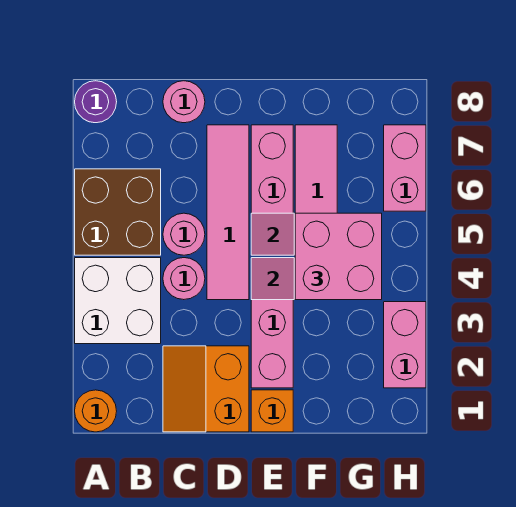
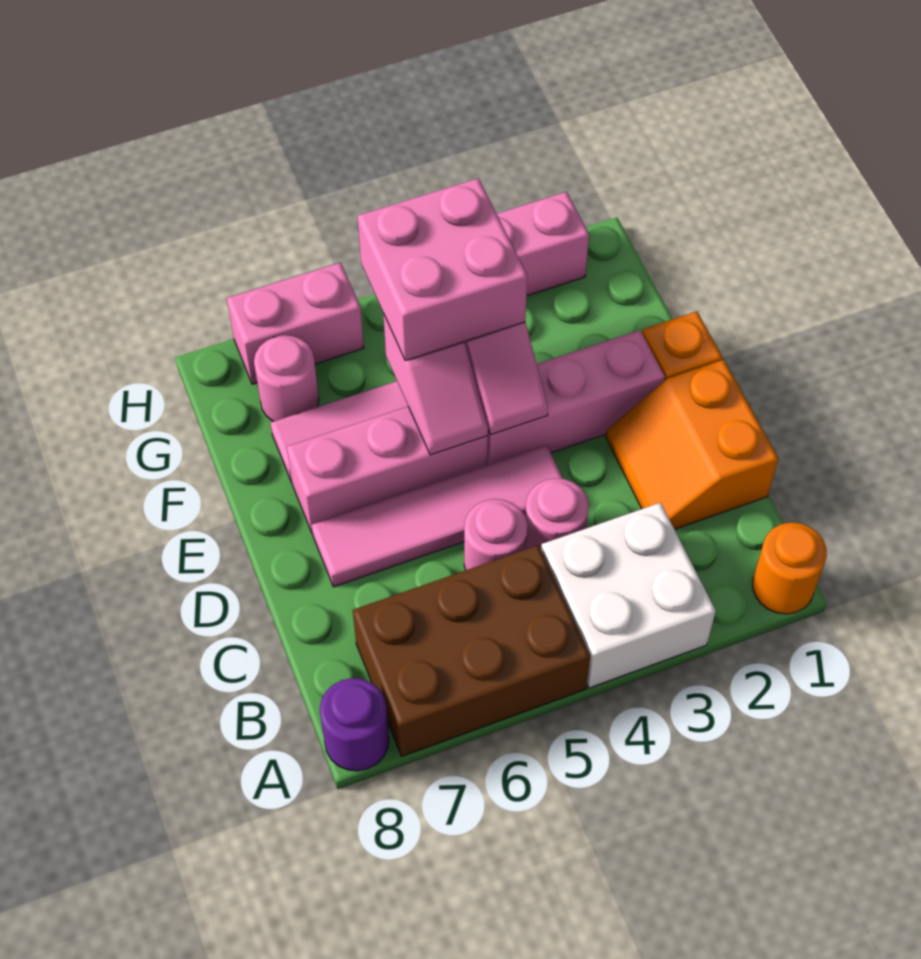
brown 2x2 brick [75,169,161,255] -> brown 2x3 brick [353,545,590,756]
orange 2x2 slope [163,346,249,432] -> orange 2x2 slope turned to [606,360,778,529]
pink 1x1 round brick [163,81,205,123] -> pink 1x1 round brick moved to [254,335,319,421]

